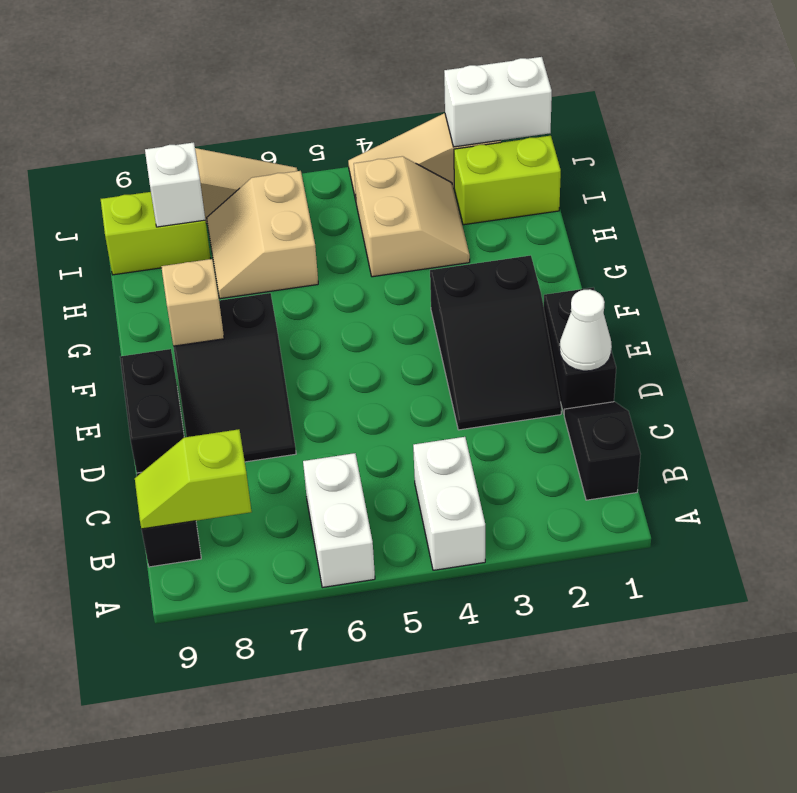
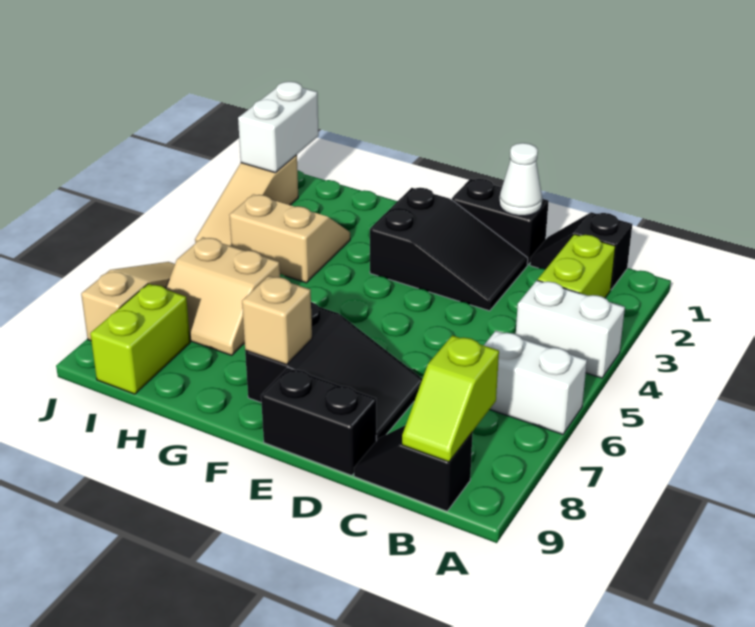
lime 1x2 brick [454,136,561,225] -> lime 1x2 brick moved to [538,234,615,298]
white 1x1 brick [145,142,205,227] -> none

